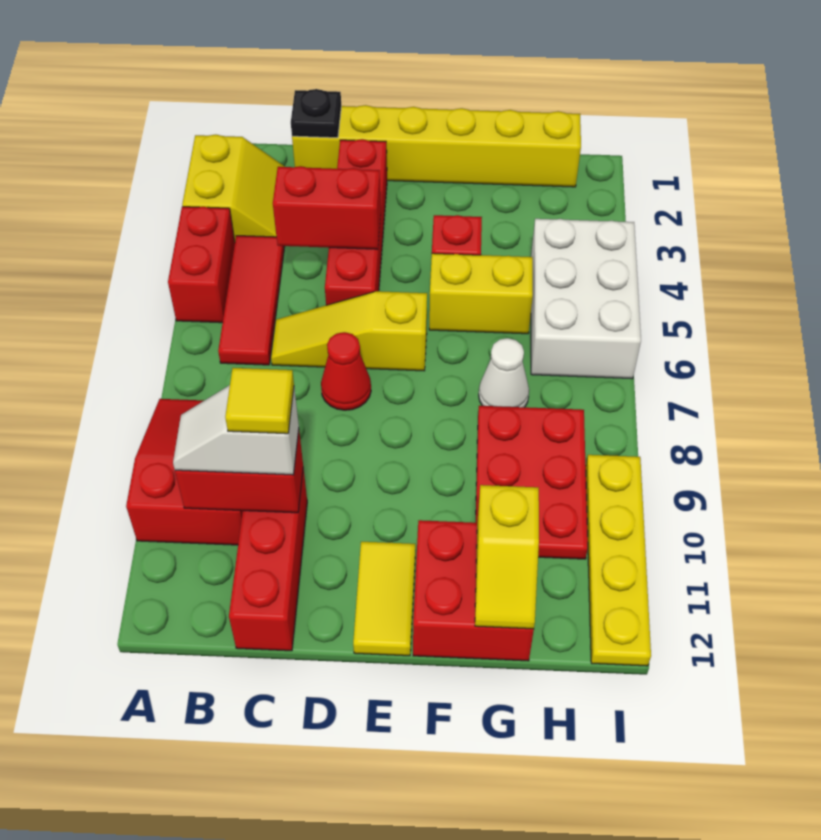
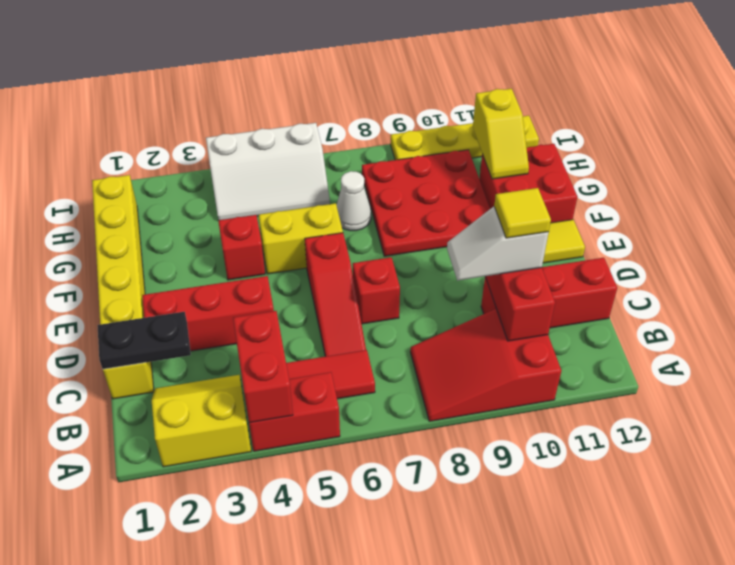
white 1x2 slope [173,385,299,475] -> white 1x2 slope turned to [447,207,549,281]
black 1x1 plate [291,89,341,138] -> black 1x2 plate [97,312,191,369]
red 1x2 brick [273,166,381,249] -> red 1x2 brick moved to [233,311,293,423]
yellow 1x3 slope [271,291,427,371] -> red 1x3 slope [305,233,366,356]
red 1x4 brick [325,139,387,305] -> red 1x3 brick [142,276,274,351]
red 1x1 cone [321,332,371,410] -> red 1x1 brick [353,257,400,324]
yellow 1x2 brick [429,253,533,334] -> yellow 1x2 brick turned to [259,203,343,274]
red 2x3 plate [476,406,588,559] -> red 3x3 plate [362,150,490,256]
yellow 1x2 slope [475,485,539,629] -> yellow 1x2 slope turned to [473,89,529,179]
white 2x3 brick [531,219,641,379] -> white 2x3 slope [206,123,330,220]

